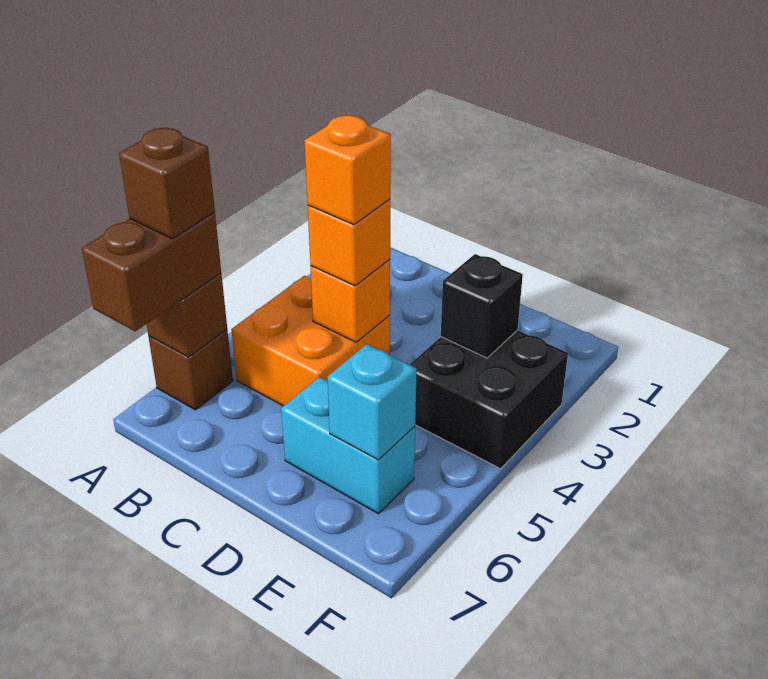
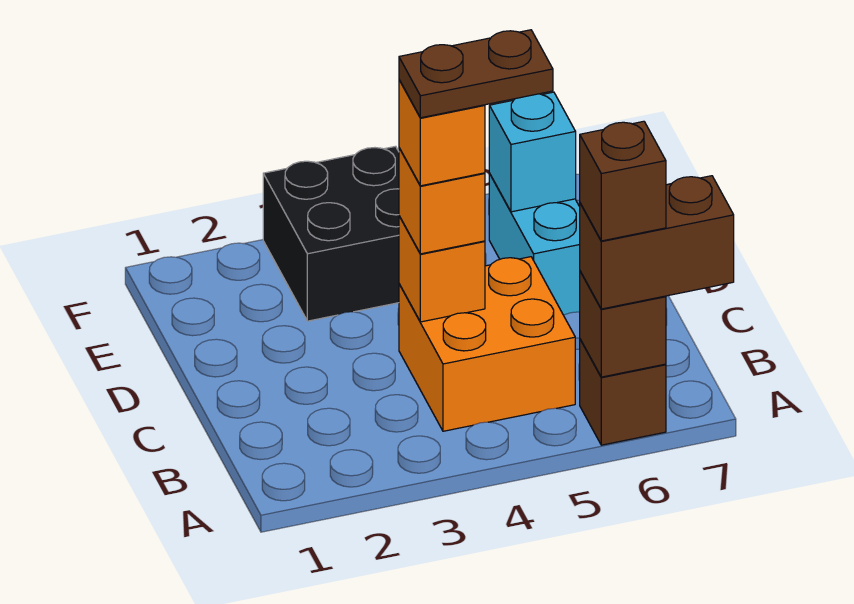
none -> brown 1x2 plate [399,30,553,118]
black 1x1 brick [441,254,523,358] -> none

